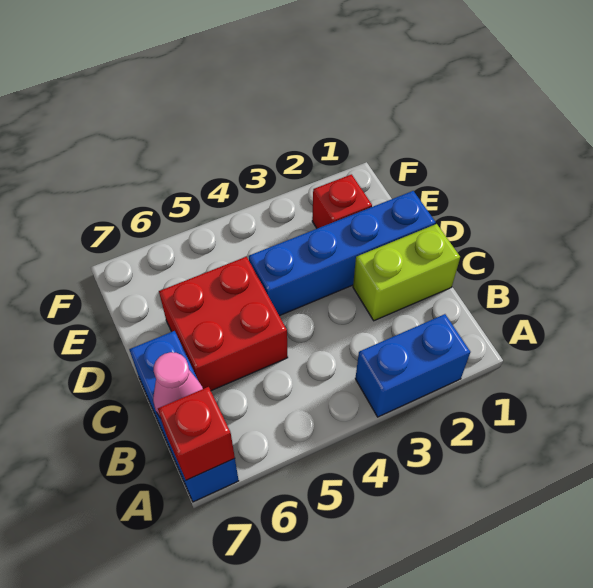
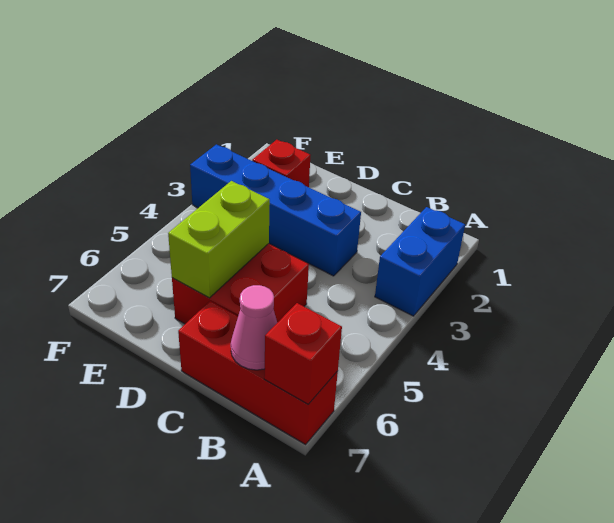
blue 1x3 brick [129,331,239,502] -> red 1x3 brick [178,301,338,444]
lime 1x2 brick [353,224,460,321] -> lime 1x2 brick moved to [168,181,270,298]
blue 1x4 brick [249,191,436,316] -> blue 1x4 brick turned to [190,145,361,276]

